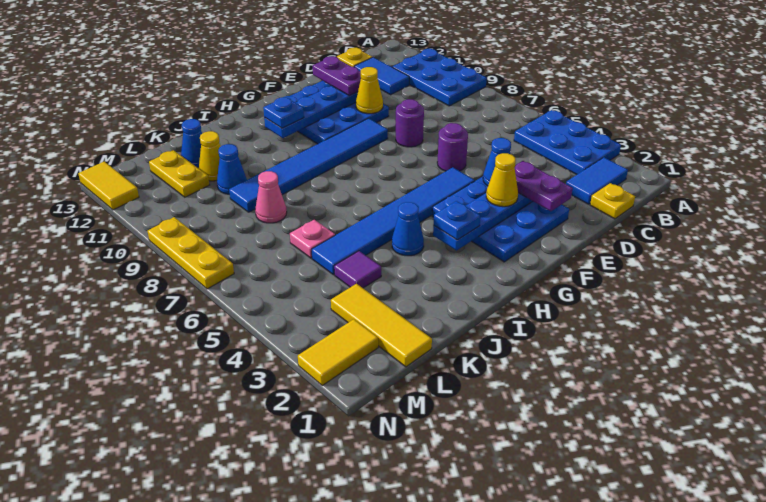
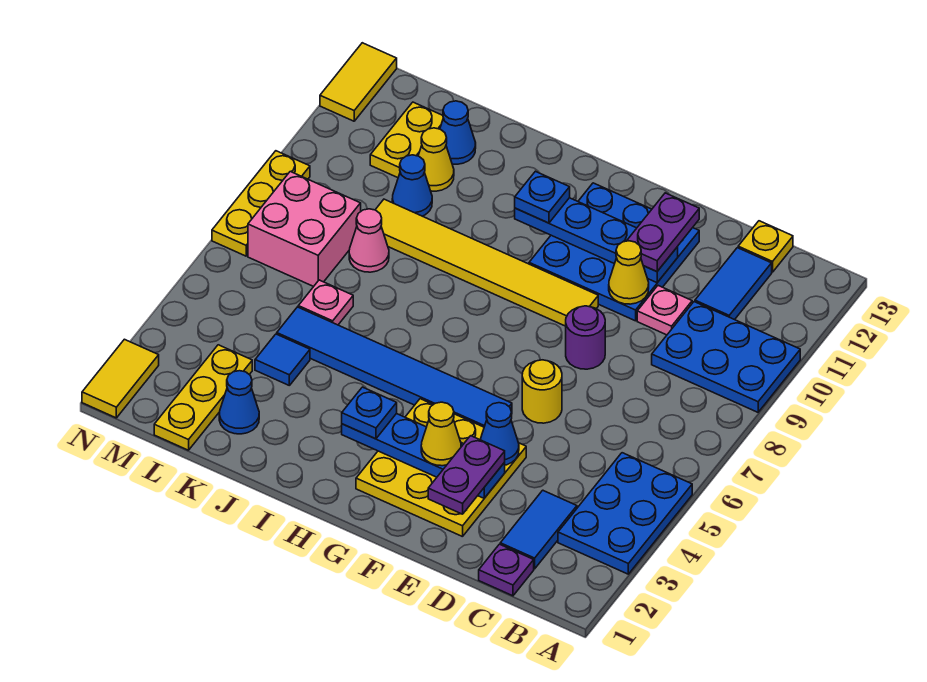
blue 2x3 plate [393,49,487,106] -> blue 2x3 plate turned to [652,302,800,412]
blue 1x2 tile [566,158,628,204] -> blue 1x2 tile turned to [500,490,577,569]
yellow 1x1 plate [590,183,635,219] -> purple 1x1 plate [479,544,534,596]
none -> pink 1x1 plate [637,286,692,335]
blue 3x3 plate [432,177,569,262] -> yellow 3x3 plate [356,399,526,537]
purple 1x1 round brick [437,123,468,171] -> yellow 1x1 round brick [522,360,562,423]
blue 1x6 tile [229,118,388,212] -> yellow 1x6 tile [375,199,598,326]
blue 1x1 cone [392,202,424,256] -> blue 1x1 cone moved to [219,371,259,434]
purple 1x1 tile [334,251,381,288] -> blue 1x1 tile [255,334,310,385]
yellow 1x3 tile [331,284,432,367] -> yellow 1x3 plate [154,345,252,450]
none -> pink 2x2 brick [248,172,361,287]
yellow 1x2 tile [298,319,378,385] -> yellow 1x2 tile turned to [82,339,159,418]

